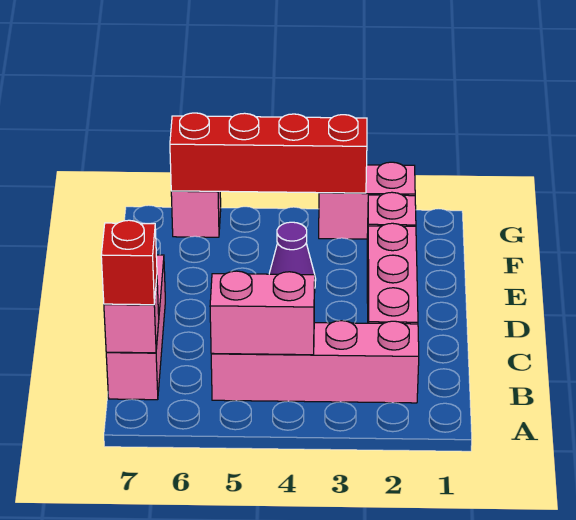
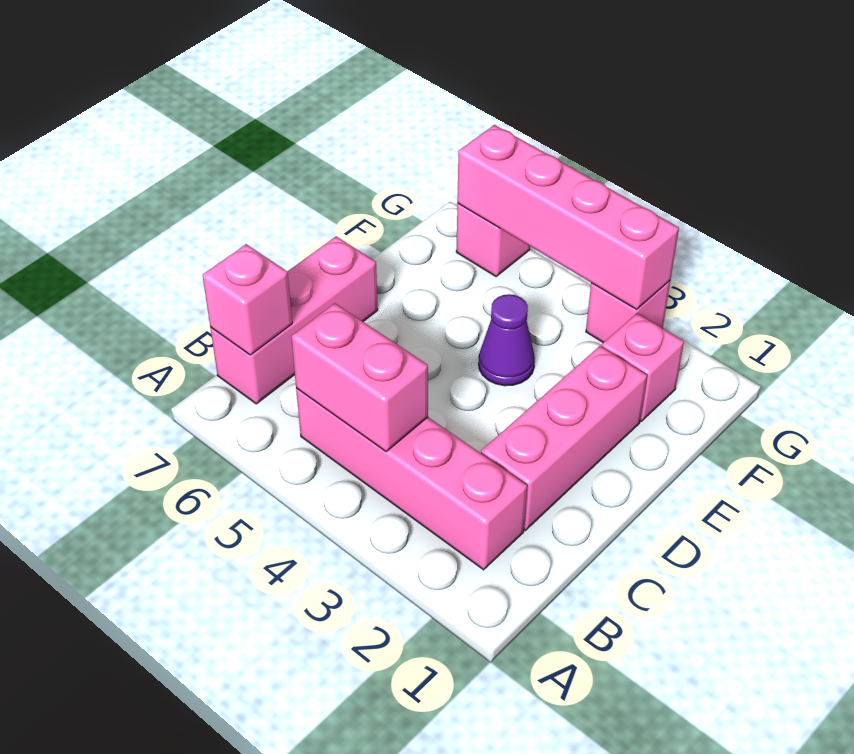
red 1x1 brick [101,220,157,305] -> none
pink 1x2 brick [319,162,415,239] -> pink 1x1 brick [586,281,670,343]
red 1x4 brick [170,113,367,193] -> pink 1x4 brick [457,125,679,309]

